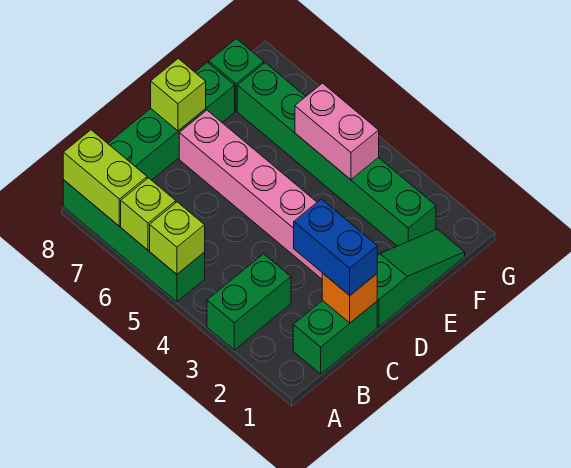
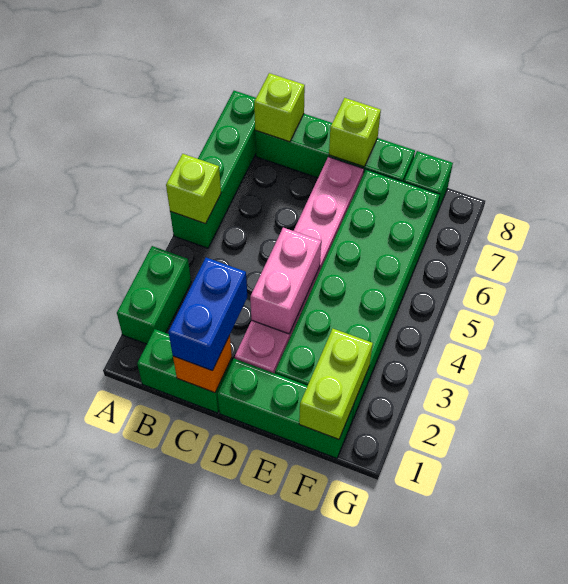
green 1x2 brick [207,254,291,350] -> green 1x2 brick turned to [117,246,191,344]
lime 1x1 brick [121,178,176,250] -> lime 1x1 brick moved to [254,73,305,142]
lime 1x2 brick [63,130,147,226] -> lime 1x2 brick moved to [299,329,373,439]
green 1x3 slope [377,229,465,327] -> green 1x3 brick [217,358,354,458]
green 1x6 brick [237,63,436,246] -> green 2x6 brick [275,170,440,421]
pink 1x2 brick [295,83,379,180] -> pink 1x2 brick moved to [250,228,321,334]

